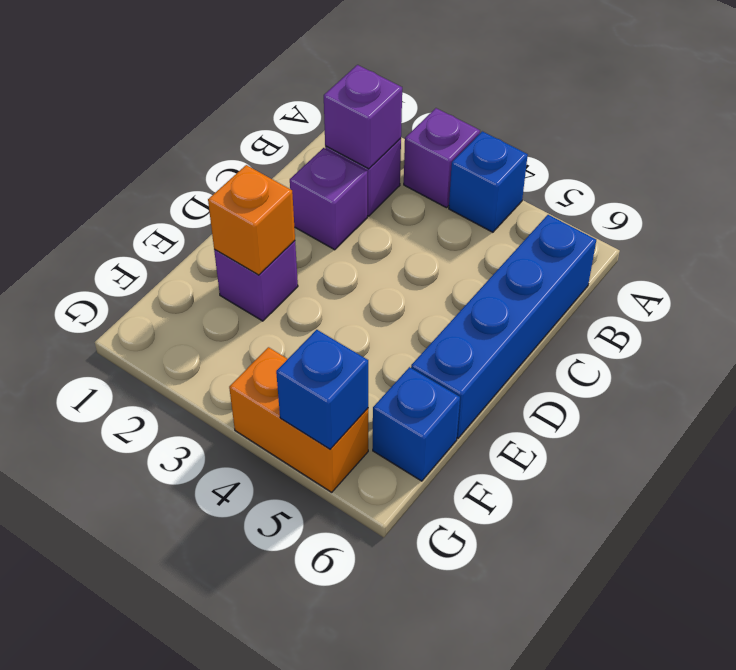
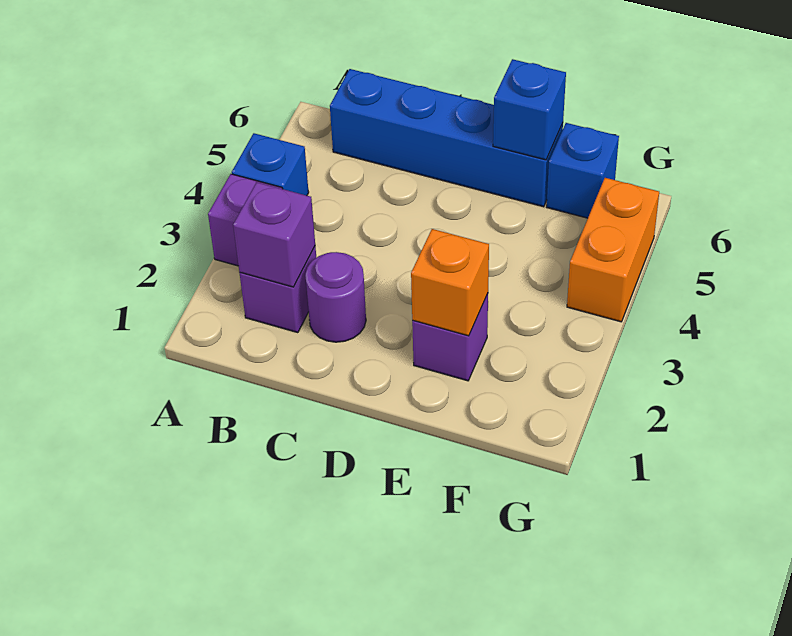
purple 1x1 brick [290,148,367,250] -> purple 1x1 round brick [305,252,366,342]
blue 1x1 brick [276,330,368,449] -> blue 1x1 brick moved to [493,59,566,160]

